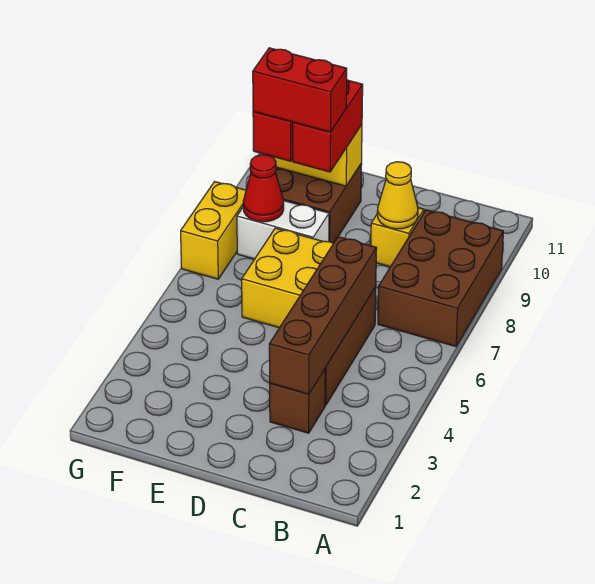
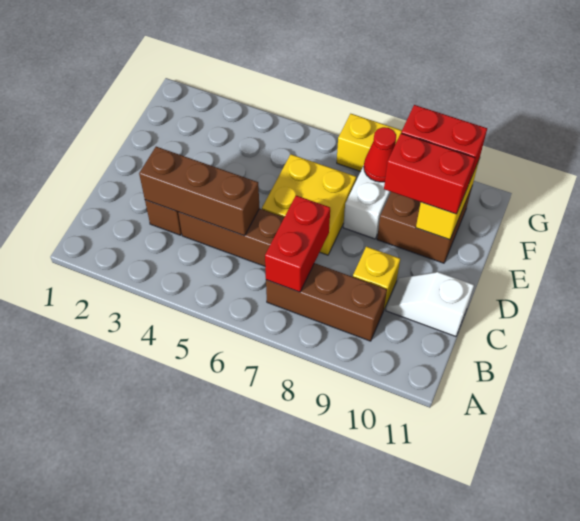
brown 2x3 brick [378,210,503,346] -> brown 1x3 brick [266,263,387,341]
brown 1x4 brick [269,237,377,394] -> brown 1x3 brick [139,147,260,236]
yellow 1x1 cone [377,162,418,229] -> none
none -> white 1x2 slope [386,272,474,336]
red 1x2 brick [253,48,347,132] -> red 1x2 brick moved to [265,196,330,292]

